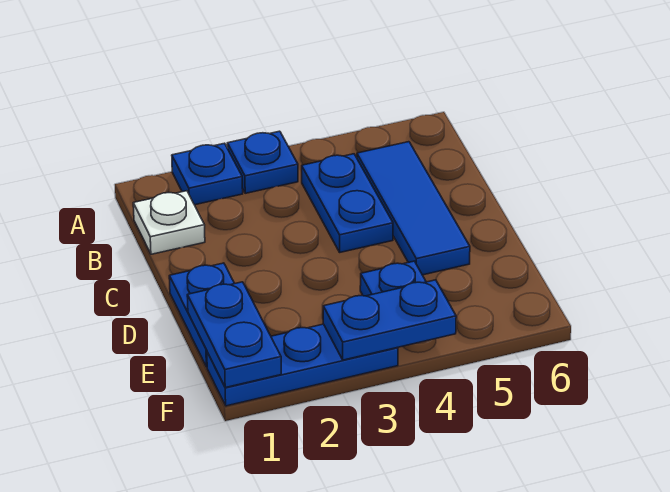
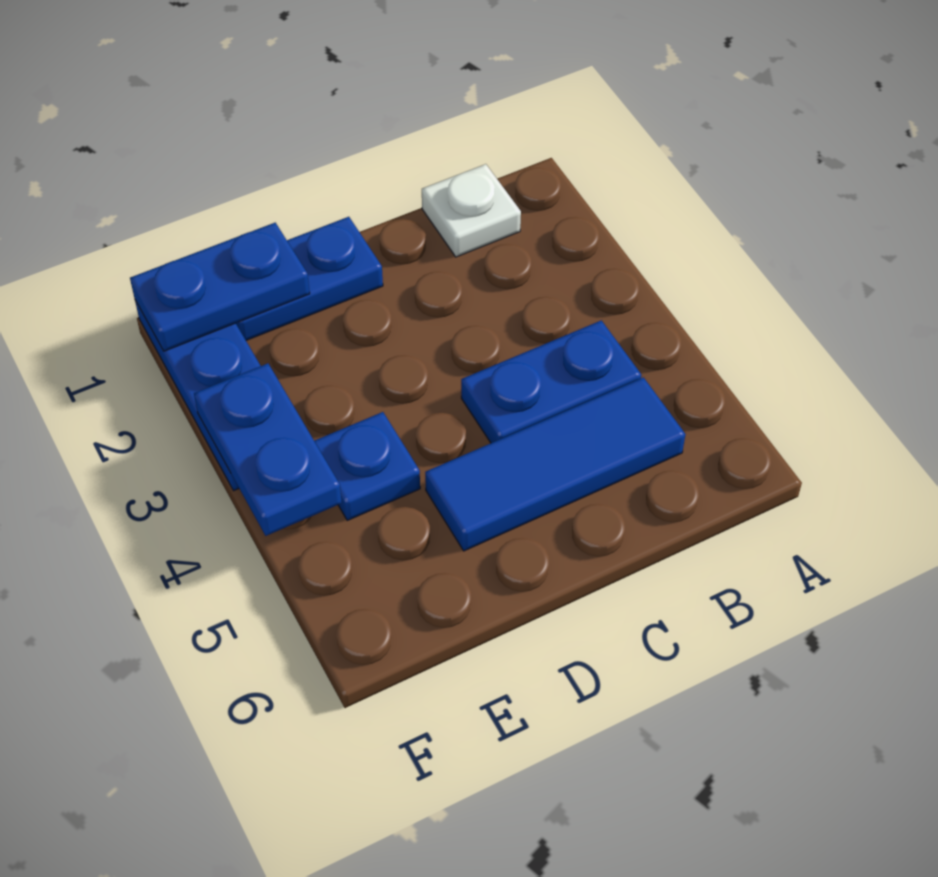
blue 1x1 plate [172,143,243,205] -> none
blue 1x1 plate [227,131,298,193] -> none

